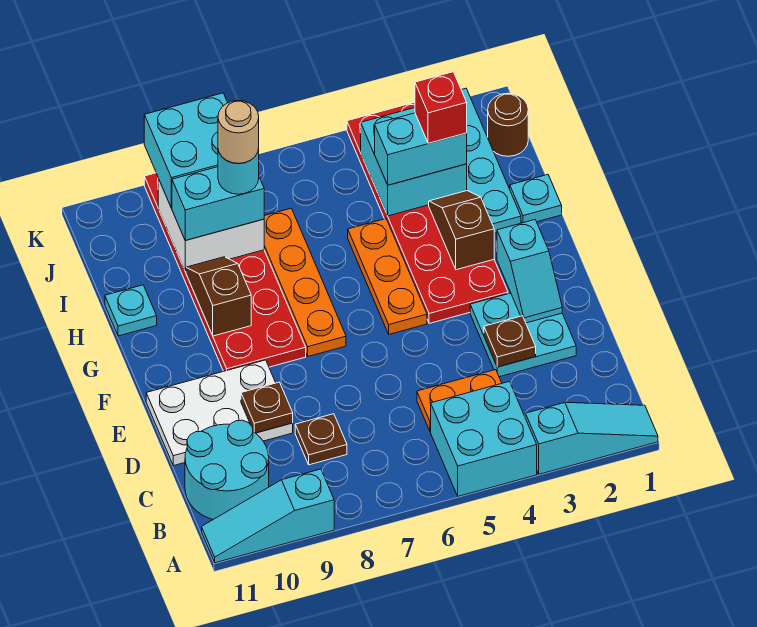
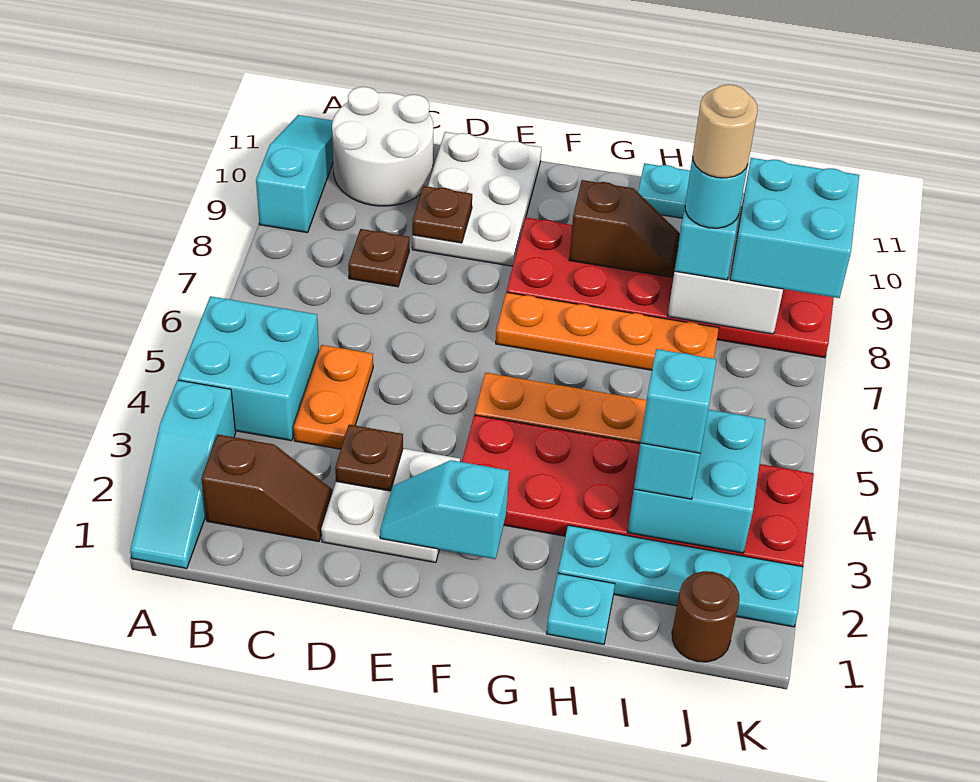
cyan 2x2 round brick [185,420,269,519] -> white 2x2 round brick [332,87,433,206]
cyan 2x2 plate [470,293,576,377] -> white 2x2 plate [321,449,460,563]
brown 1x2 slope [429,191,494,270] -> brown 1x2 slope moved to [201,435,333,542]
red 1x1 brick [415,72,467,143] -> cyan 1x1 brick [641,349,717,453]

